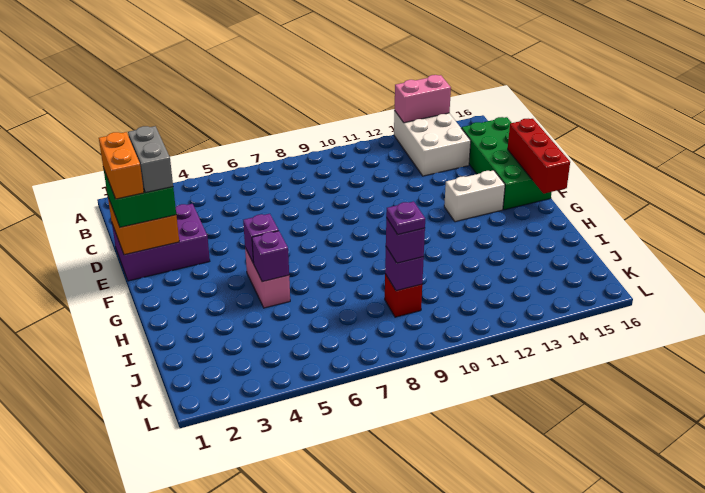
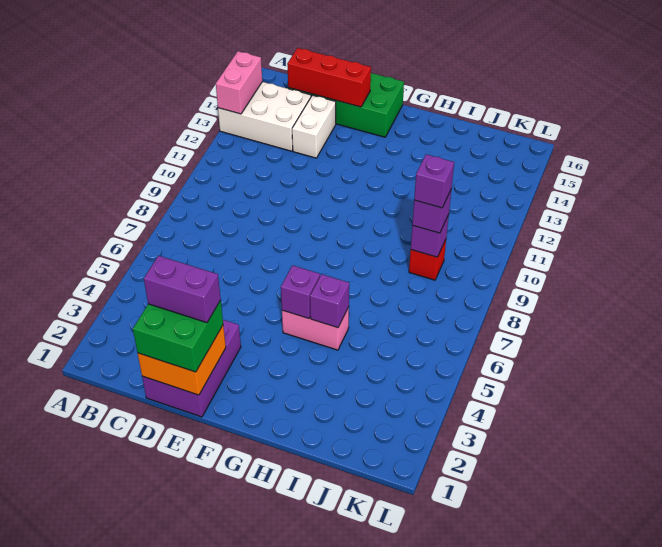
orange 1x2 brick [99,132,144,199] -> none
grey 1x2 brick [128,126,173,193] -> purple 1x2 brick [144,256,221,323]
red 1x3 brick [508,119,570,194] -> red 1x3 brick moved to [287,48,371,107]
white 1x2 brick [444,170,505,222] -> white 1x2 brick moved to [292,95,336,158]
purple 1x1 plate [386,201,425,235] -> purple 1x1 brick [414,154,454,208]

